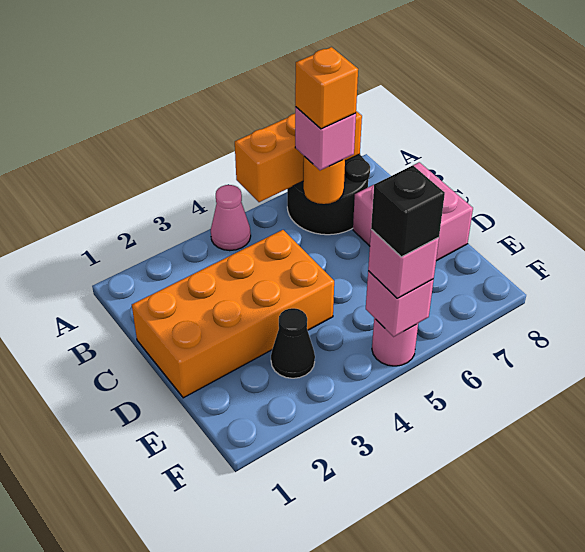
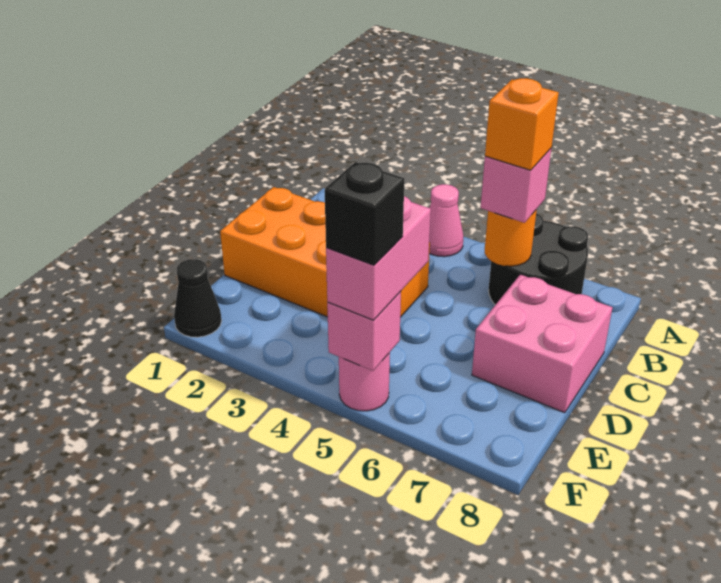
orange 1x3 brick [235,111,362,202] -> none
black 1x1 cone [271,308,315,378] -> black 1x1 cone moved to [174,259,222,337]
pink 1x1 brick [368,230,439,298] -> pink 1x2 brick [326,196,431,320]

